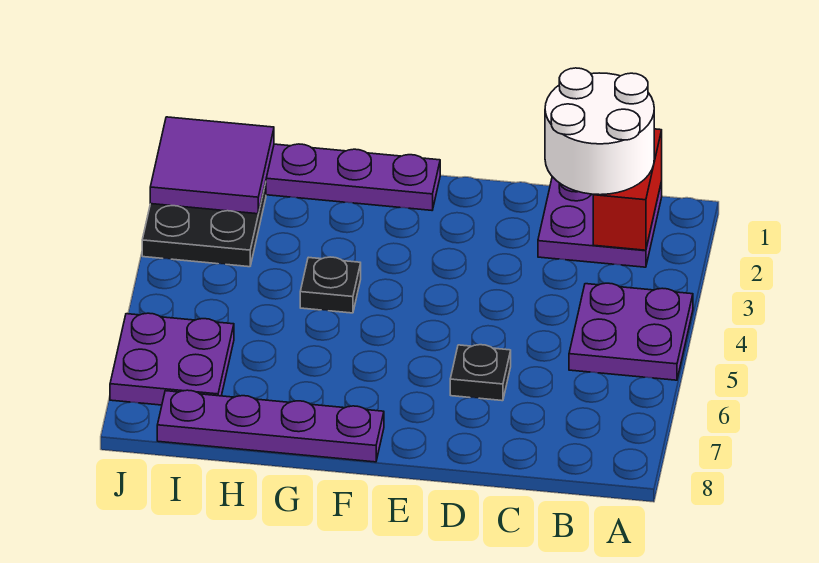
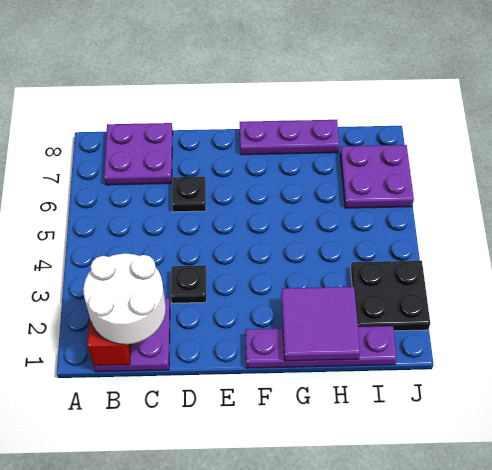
purple 2x2 plate [569,283,693,380] -> purple 2x2 plate moved to [104,123,173,185]
purple 1x4 plate [157,390,384,462] -> purple 1x3 plate [240,120,339,155]
black 1x1 plate [300,257,361,313] -> black 1x1 plate moved to [171,265,206,303]
purple 2x2 tile [150,117,274,214] -> purple 2x2 tile moved to [281,287,360,361]

